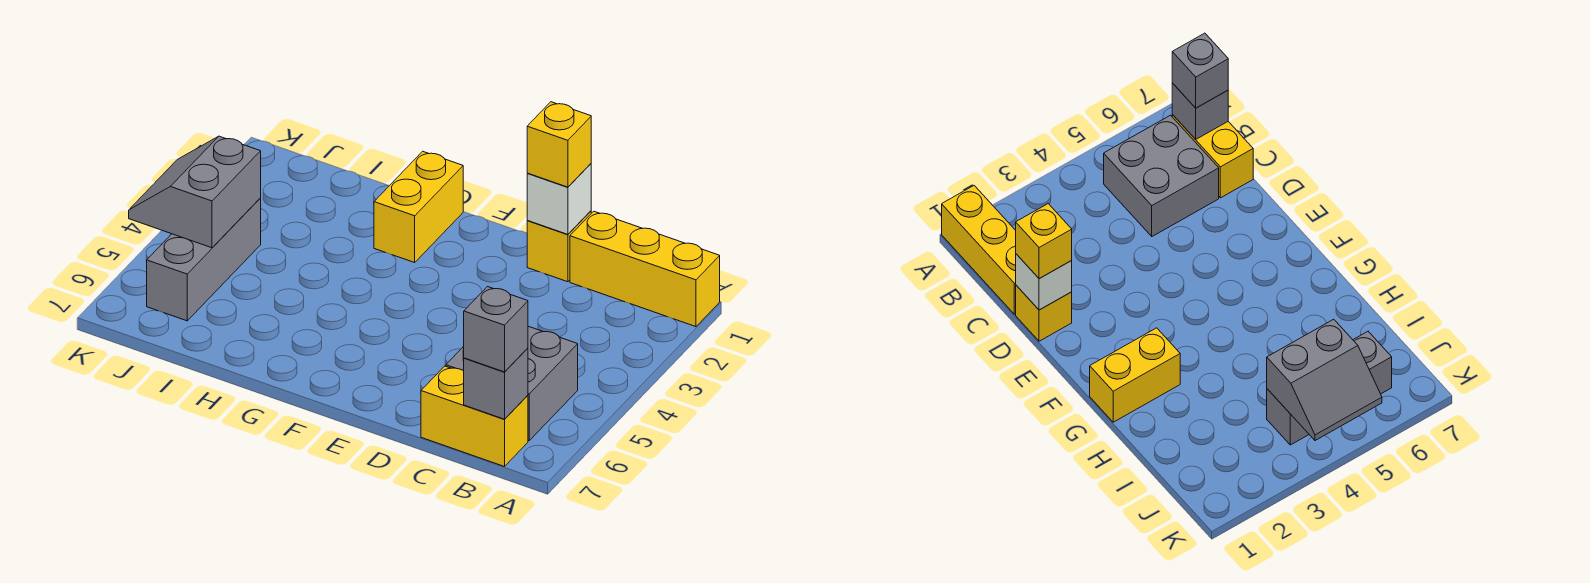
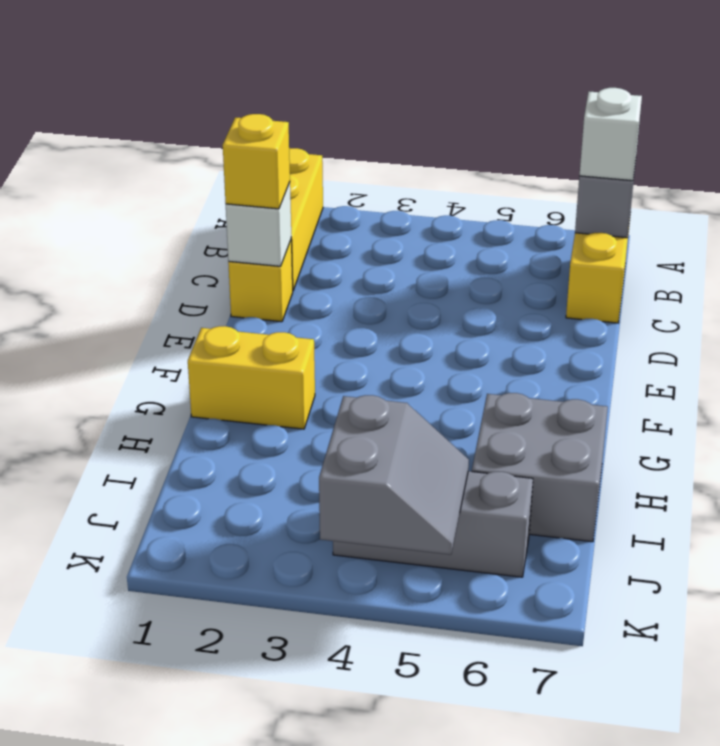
grey 2x2 brick [446,326,578,441] -> grey 2x2 brick moved to [472,393,608,542]
grey 1x1 brick [464,287,528,372] -> white 1x1 brick [579,88,642,181]
grey 2x2 slope [129,136,261,248] -> grey 2x2 slope turned to [319,395,469,555]

